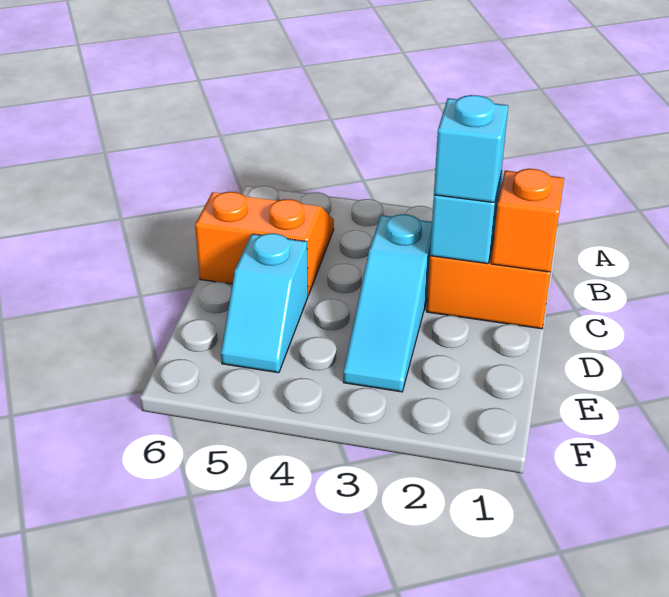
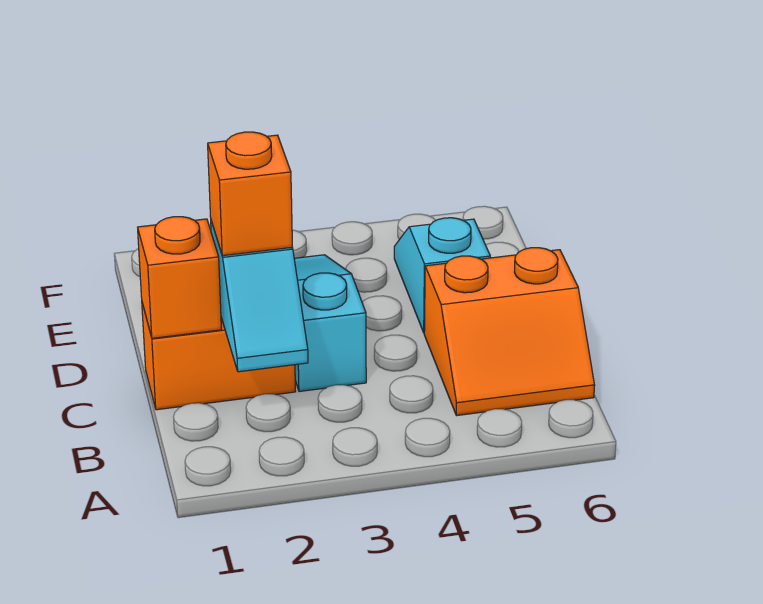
cyan 1x1 brick [434,95,508,203] -> orange 1x1 brick [208,132,292,256]

